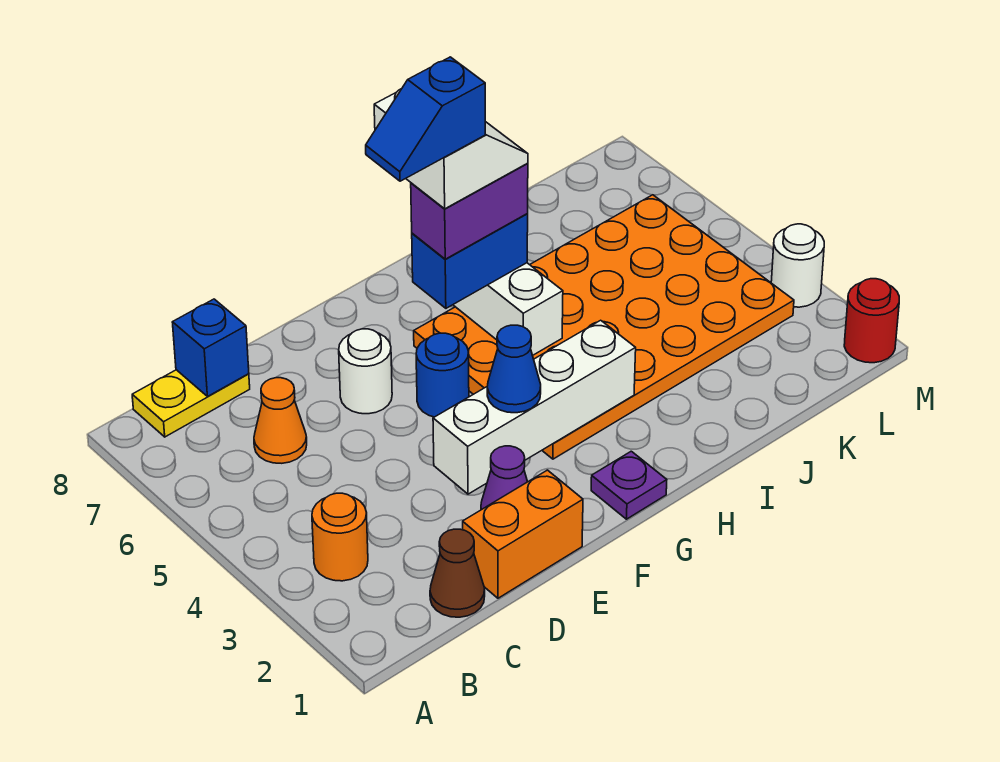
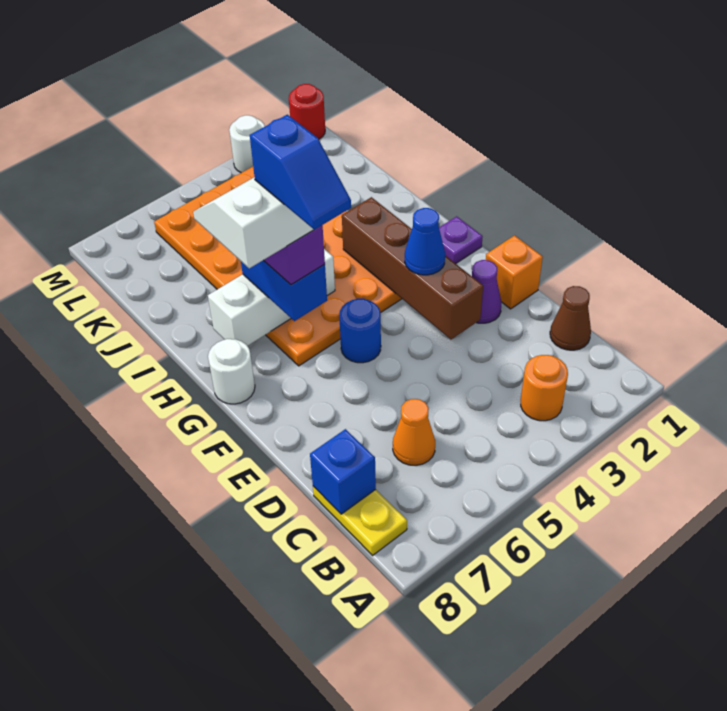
orange 1x2 brick [463,470,583,598] -> orange 1x1 brick [486,236,543,309]
white 1x4 brick [433,320,636,494] -> brown 1x4 brick [342,197,483,339]
white 1x1 round brick [339,329,392,414] -> white 1x1 round brick moved to [208,339,255,404]

